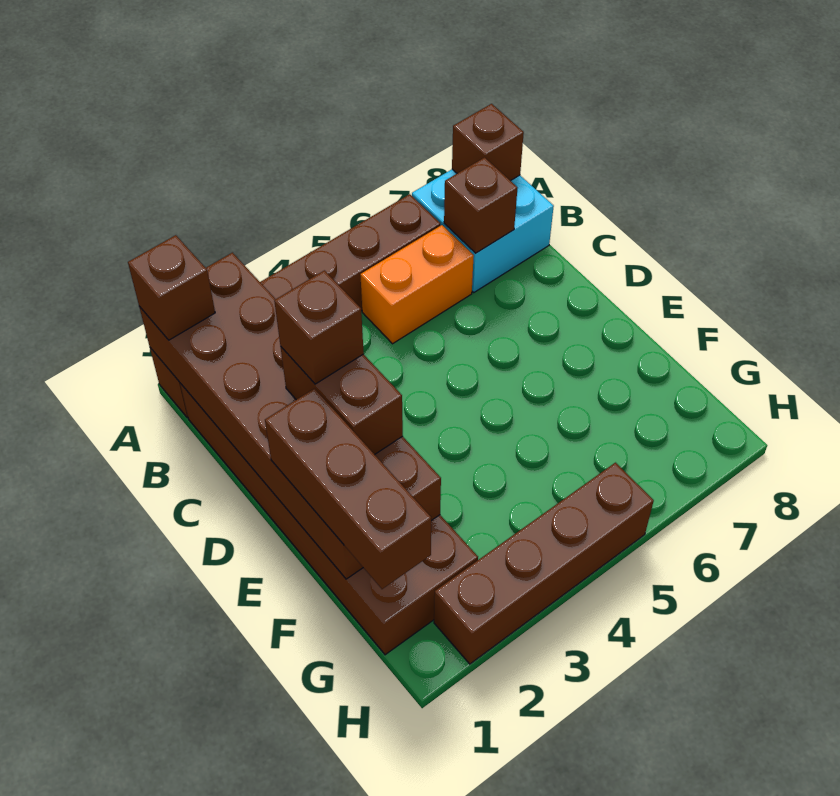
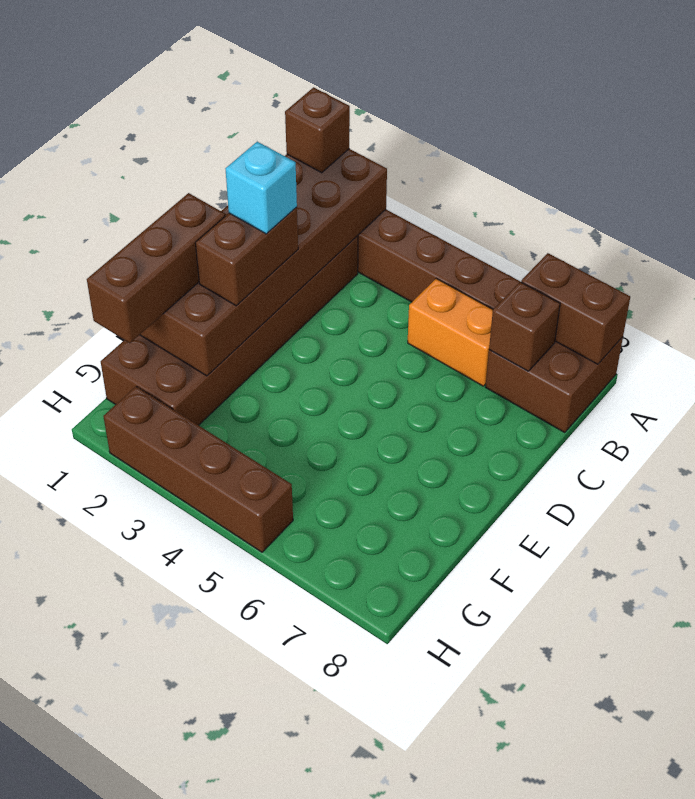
cyan 2x2 brick [412,169,554,292] -> brown 2x2 brick [486,337,623,433]
brown 1x1 brick [452,104,524,181] -> brown 1x2 brick [521,253,630,364]
brown 1x1 brick [274,270,364,384] -> cyan 1x1 brick [226,142,297,234]

